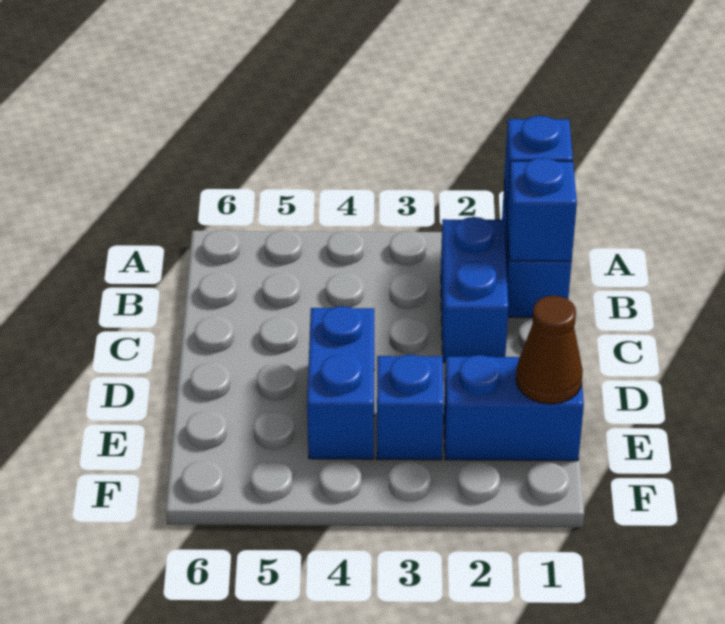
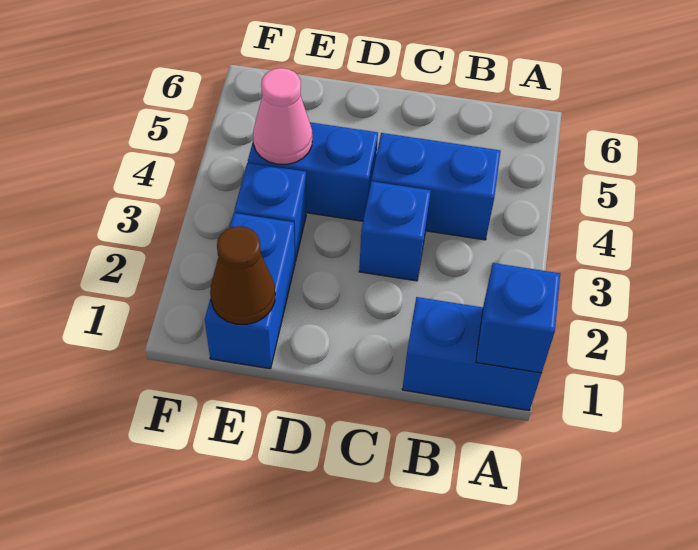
blue 1x1 brick [507,158,577,261] -> blue 1x1 brick moved to [359,181,431,281]
blue 1x2 brick [441,217,508,362] -> blue 1x2 brick moved to [372,133,501,240]
none -> pink 1x1 cone [253,68,312,164]

